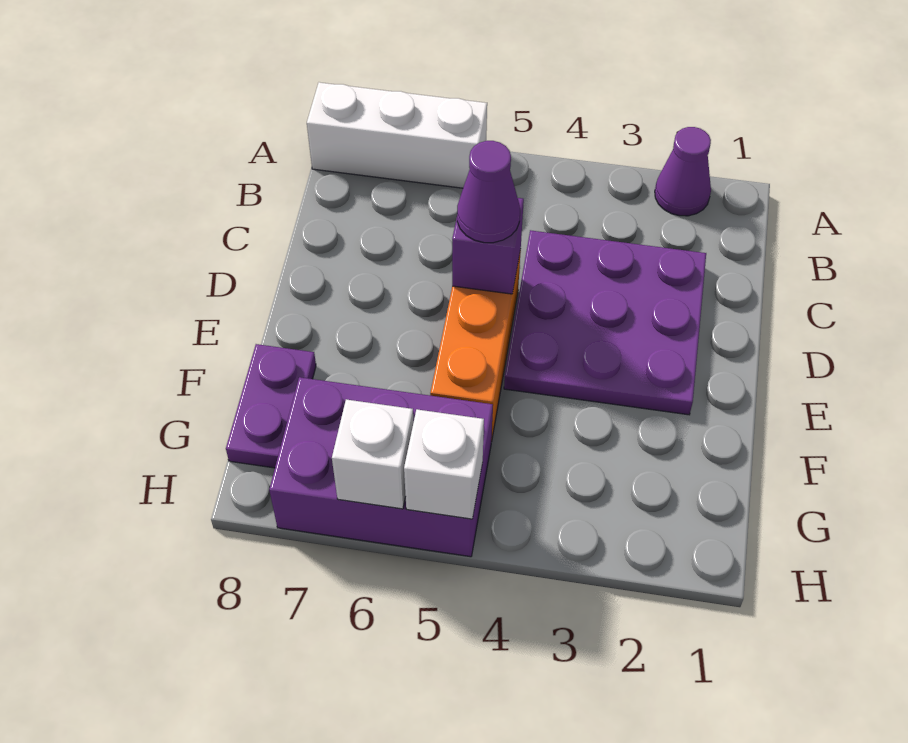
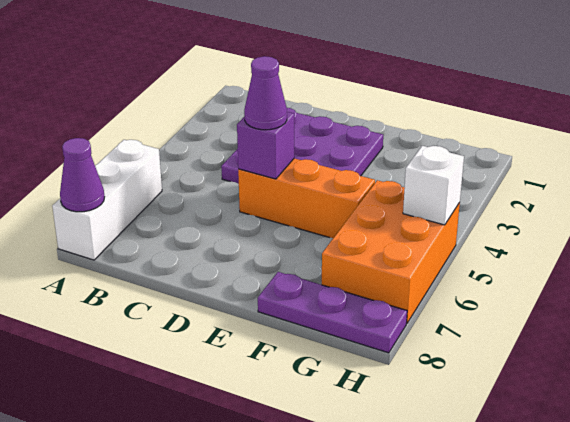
purple 1x1 cone [655,127,711,216] -> purple 1x1 cone moved to [60,138,104,212]
purple 1x2 plate [226,344,316,468] -> purple 1x3 plate [258,272,407,353]
purple 2x3 brick [269,377,493,557] -> orange 2x3 brick [322,180,460,323]
white 1x1 brick [332,399,414,509] -> none

